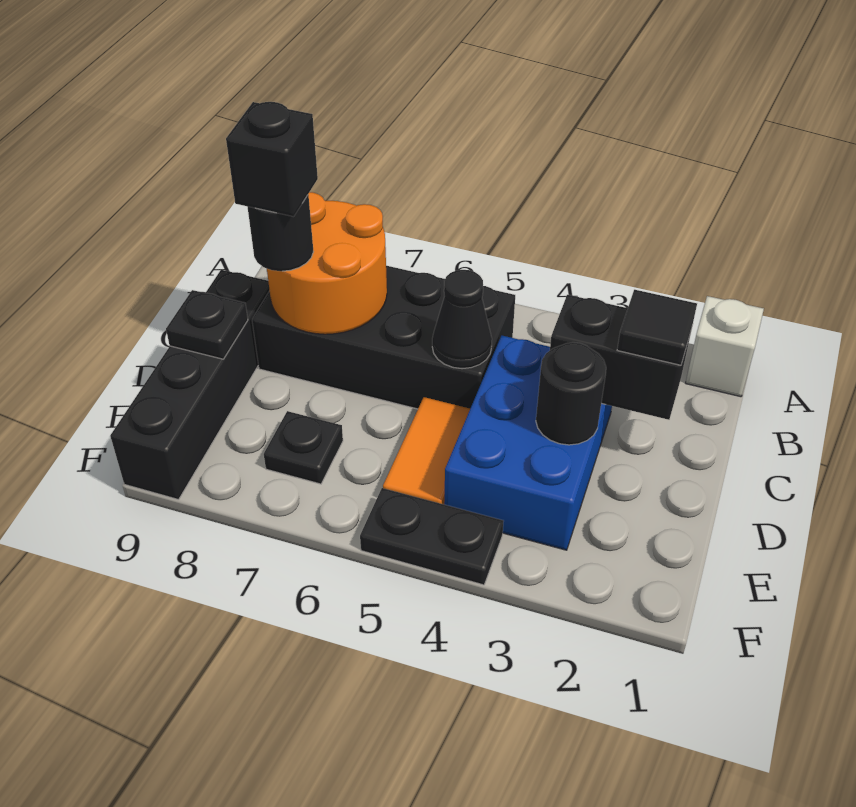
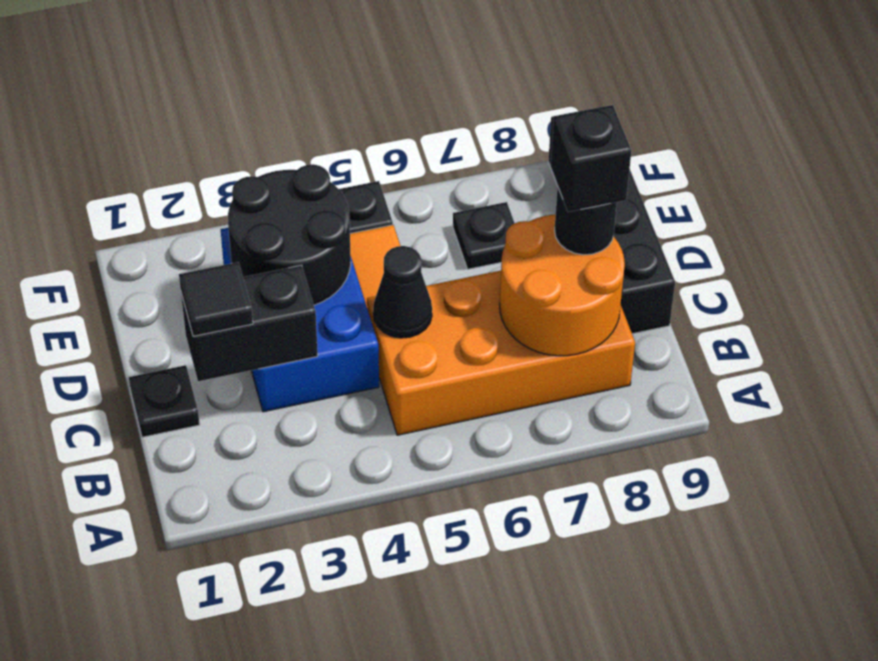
white 1x1 brick [686,296,764,397] -> none
black 2x4 brick [252,266,515,409] -> orange 2x4 brick [367,271,635,435]
black 1x1 round brick [536,342,606,445] -> black 2x2 round brick [228,164,351,305]
black 1x1 plate [166,290,248,359] -> black 1x1 plate moved to [129,365,200,437]

